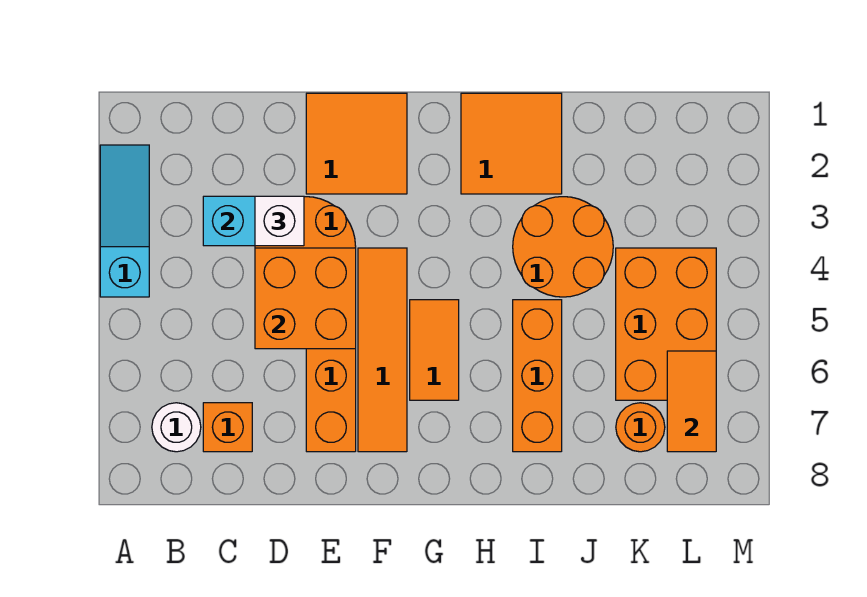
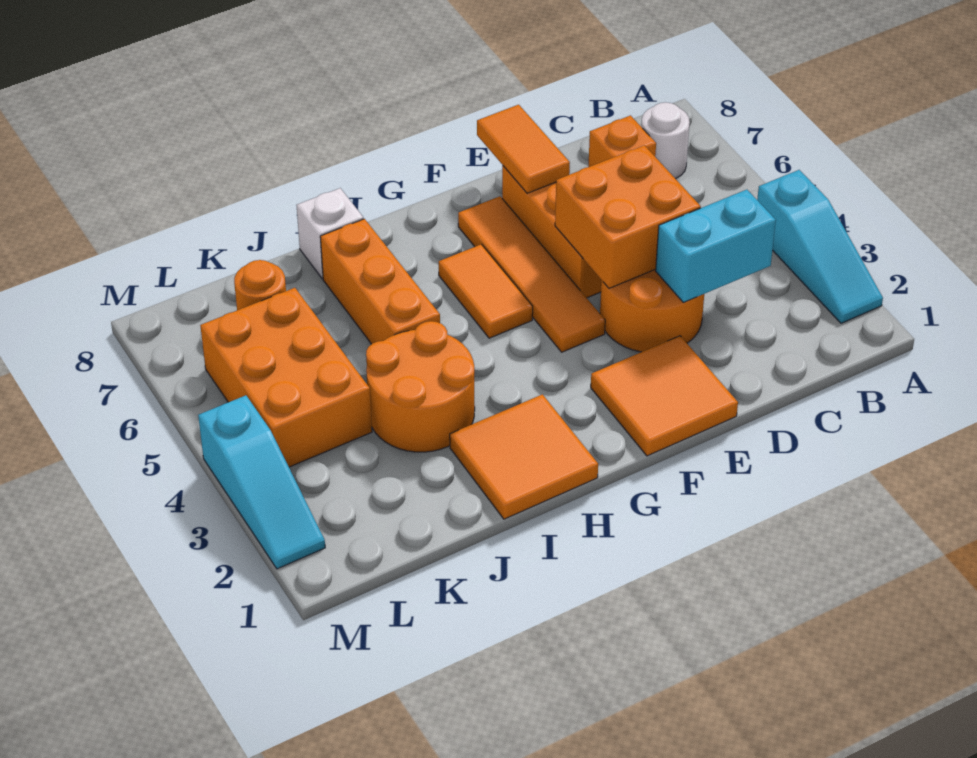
white 1x1 brick [255,196,304,246] -> white 1x1 brick moved to [297,188,364,279]
orange 1x2 tile [667,351,716,452] -> orange 1x2 tile moved to [477,105,570,193]
none -> cyan 1x3 slope [198,395,325,569]

